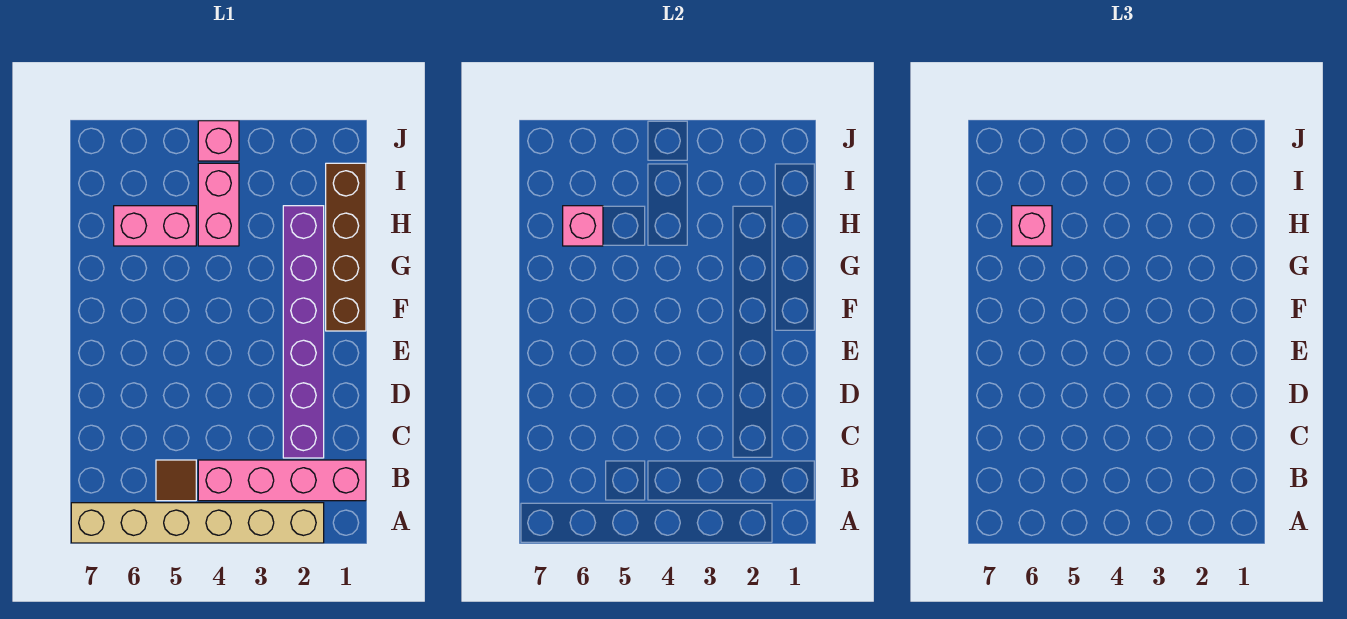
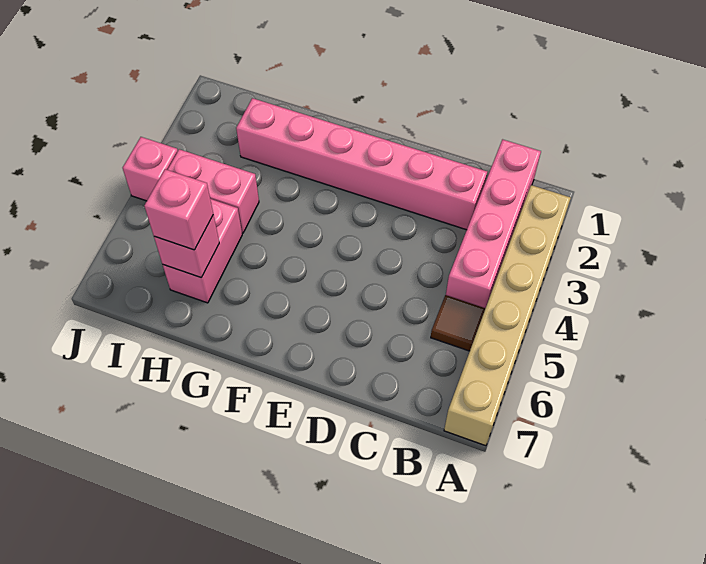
purple 1x6 brick [283,206,324,458] -> pink 1x6 brick [236,98,487,230]
brown 1x4 brick [326,163,366,331] -> none

